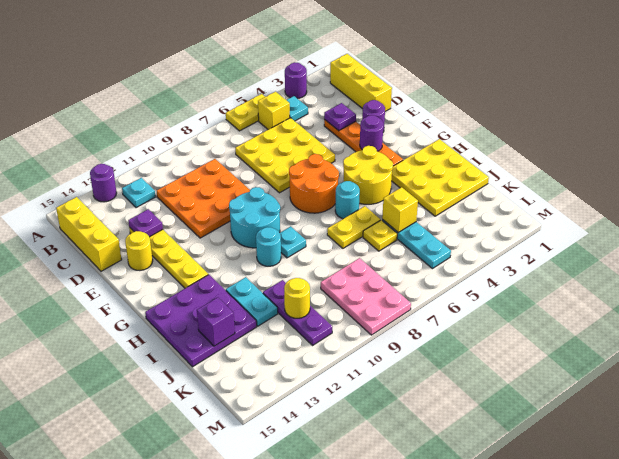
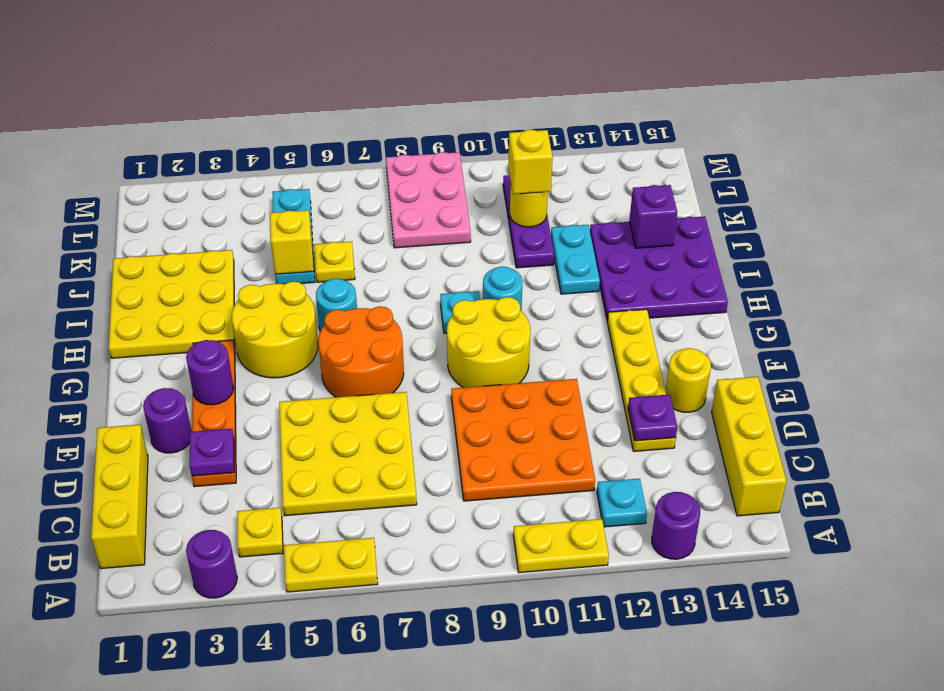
cyan 1x1 plate [287,96,308,121] -> yellow 1x1 plate [237,508,283,557]
yellow 1x1 brick [258,92,290,130] -> yellow 1x1 brick moved to [508,130,553,194]
cyan 2x2 round brick [229,187,280,248] -> yellow 2x2 round brick [447,297,530,388]
yellow 1x2 plate [327,206,381,248] -> yellow 1x2 plate moved to [513,519,609,573]

